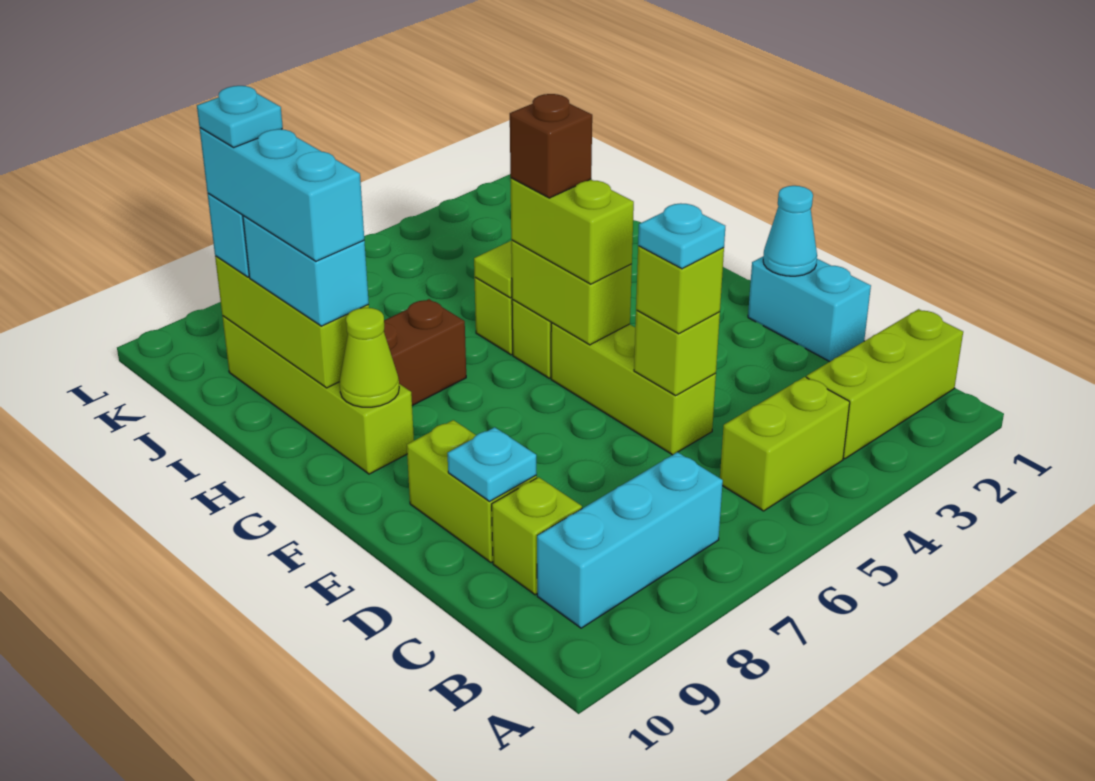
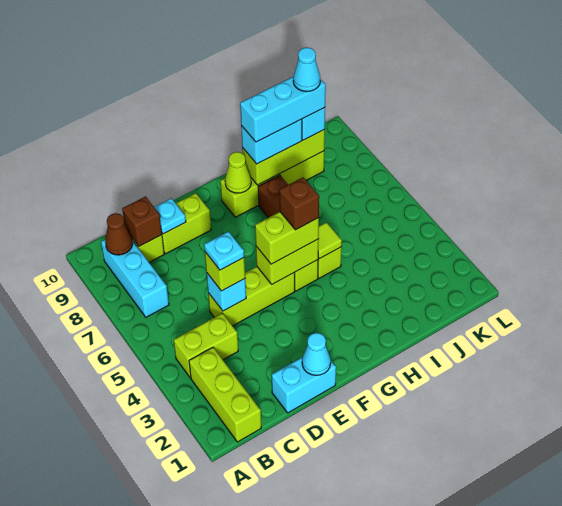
lime 1x2 brick [720,377,850,511] -> lime 1x2 brick turned to [174,313,238,378]
none -> brown 1x1 cone [105,213,133,255]
none -> brown 1x1 brick [122,197,162,246]
lime 1x1 brick [634,310,720,396] -> cyan 1x1 brick [207,273,246,311]
cyan 1x1 plate [197,86,283,147] -> cyan 1x1 cone [293,47,320,92]

